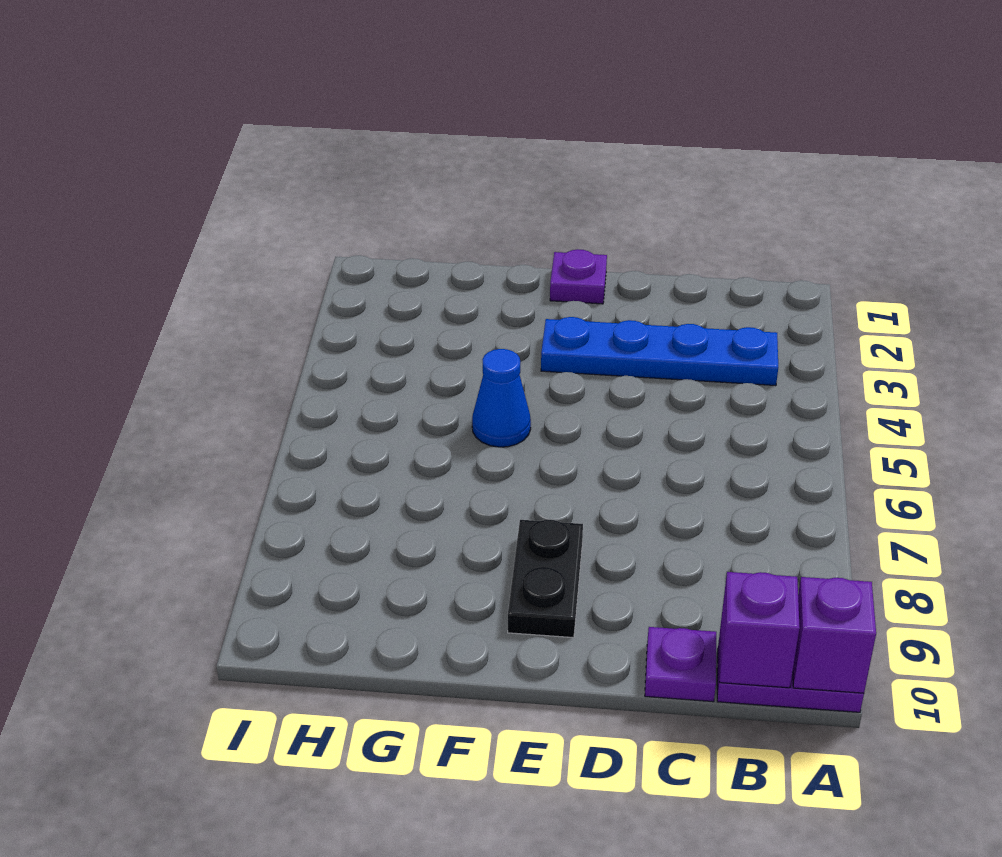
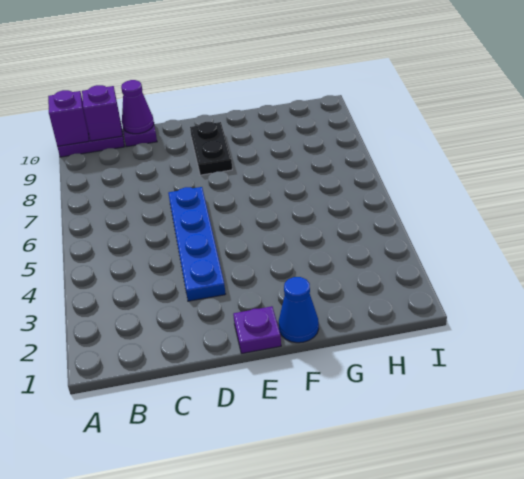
blue 1x4 plate [541,317,778,386] -> blue 1x4 plate turned to [168,187,226,301]
none -> purple 1x1 cone [121,80,154,134]
blue 1x1 cone [472,349,531,447] -> blue 1x1 cone moved to [279,277,319,343]

